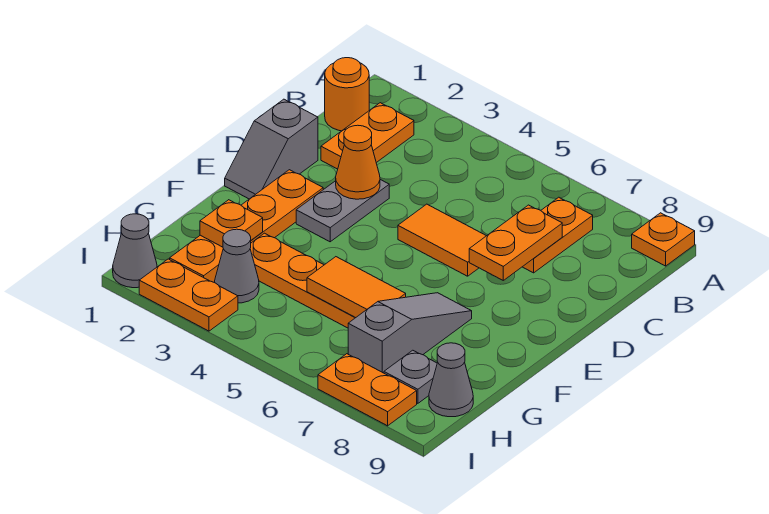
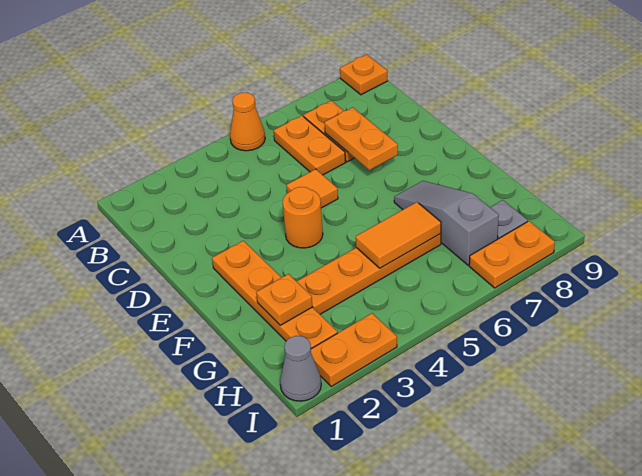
orange 1x1 round brick [325,58,369,131] -> orange 1x1 round brick moved to [283,187,323,248]
orange 1x2 plate [321,103,414,169] -> orange 1x2 plate moved to [274,116,346,175]
grey 1x2 slope [225,99,318,199] -> none
grey 1x2 plate [296,180,389,242] -> none
orange 1x1 cone [336,125,380,199] -> orange 1x1 cone moved to [230,93,265,151]
orange 1x2 tile [398,204,486,276] -> orange 1x1 tile [286,169,338,208]
grey 1x1 cone [215,229,259,303] -> none
grey 1x1 cone [429,343,473,417] -> none

